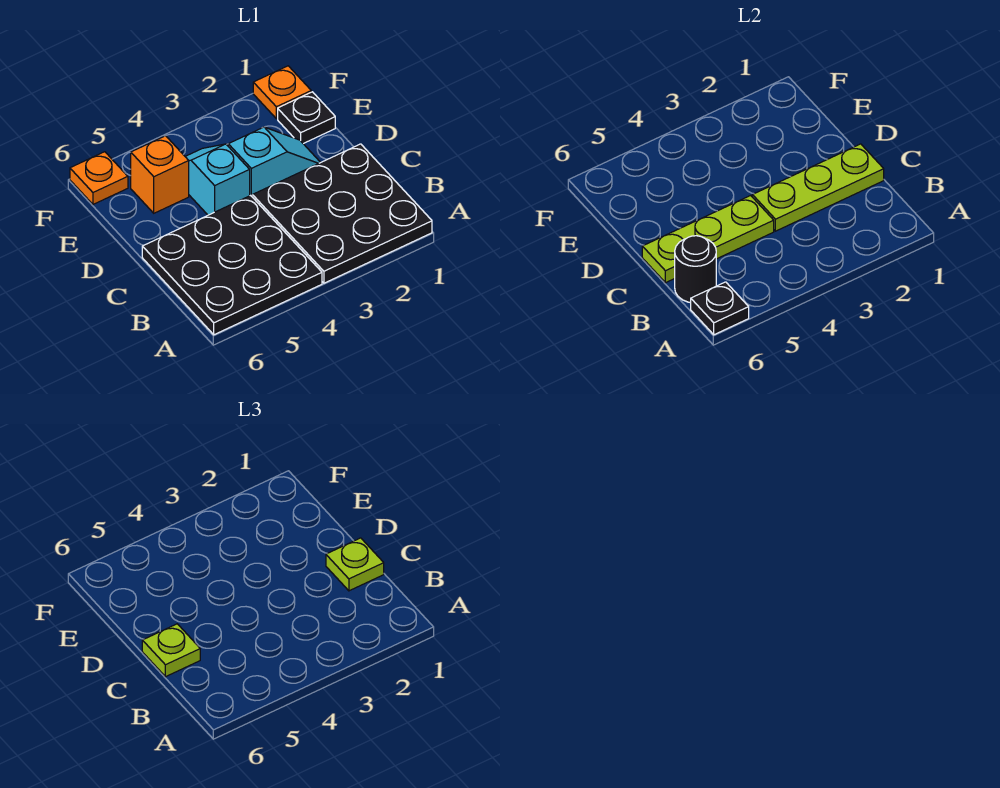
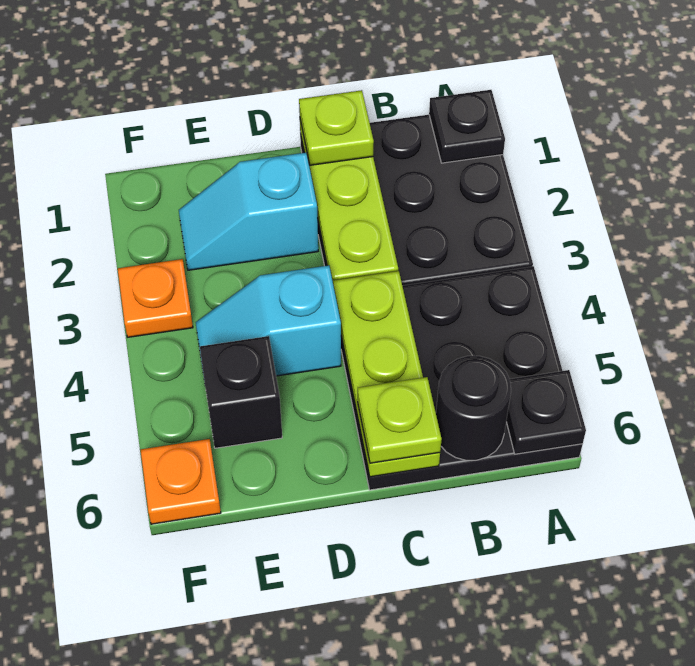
cyan 1x2 slope [228,127,321,196] -> cyan 1x2 slope turned to [179,153,318,270]
black 1x1 plate [278,92,335,144] -> black 1x1 plate moved to [429,90,505,163]
orange 1x1 brick [131,136,189,213] -> black 1x1 brick [200,336,282,448]
orange 1x1 plate [253,66,311,119] -> orange 1x1 plate moved to [118,259,193,337]

